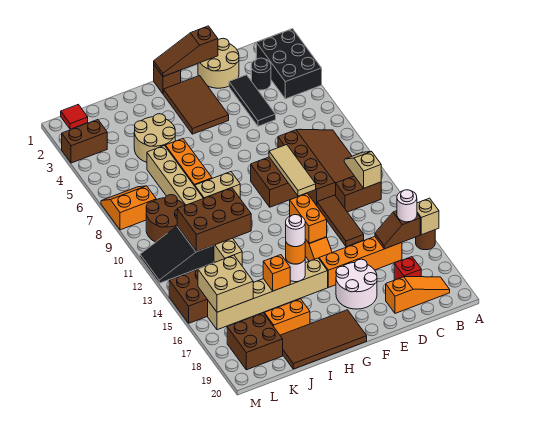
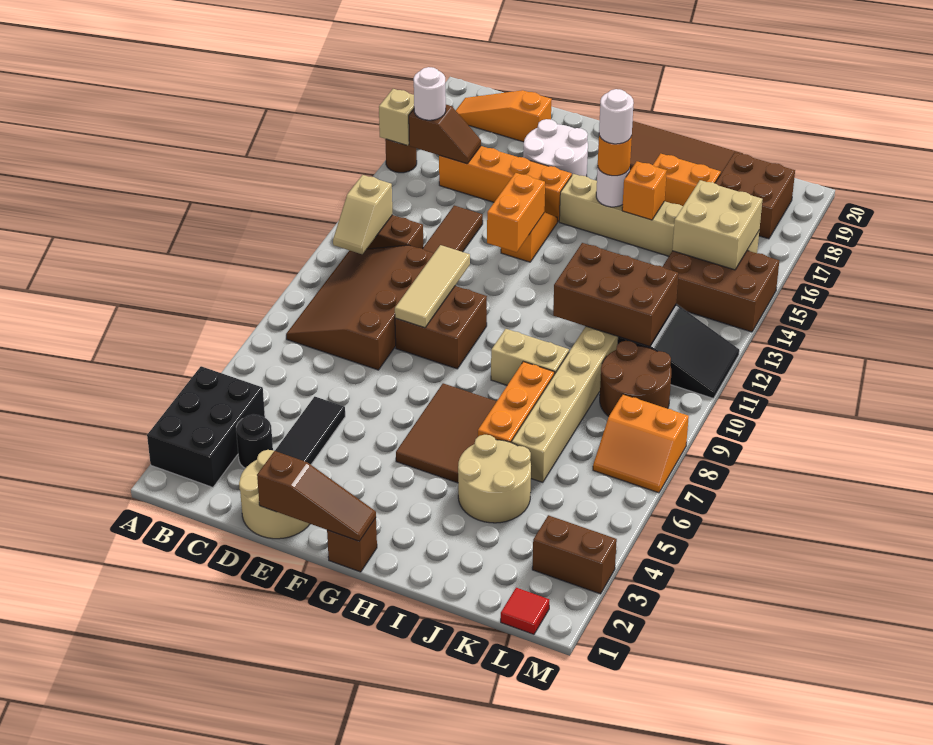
red 1x1 brick [394,257,421,280] -> none
brown 2x3 tile [163,76,229,134] -> brown 2x3 tile moved to [396,383,497,483]

